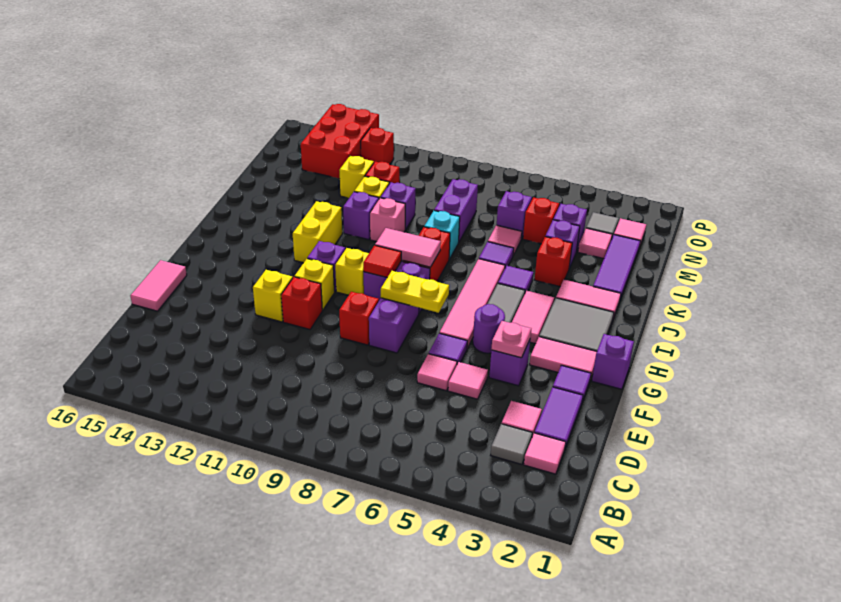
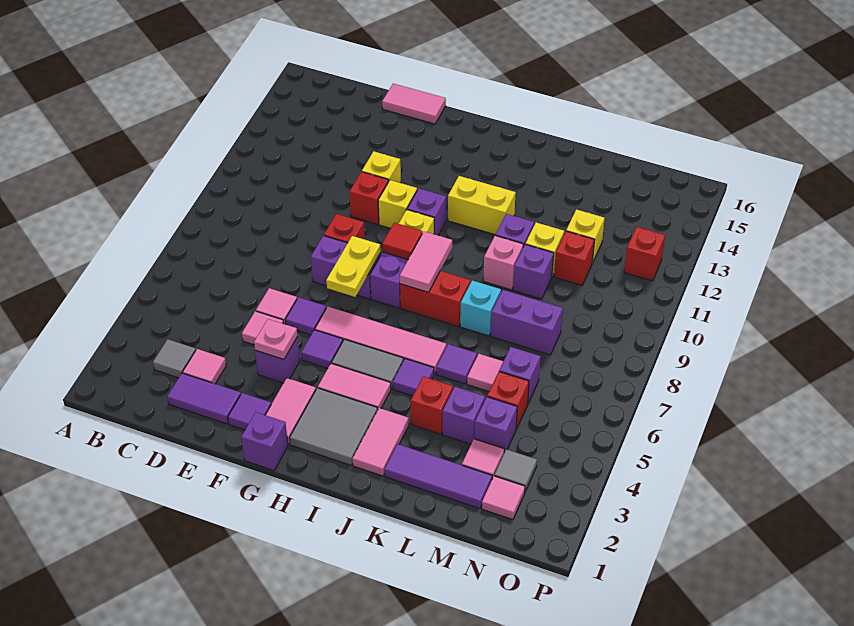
pink 1x1 tile [524,433,566,474] -> none
purple 1x1 round brick [473,304,505,353] -> purple 1x1 tile [301,330,343,369]
red 2x3 brick [301,104,379,179] -> none

